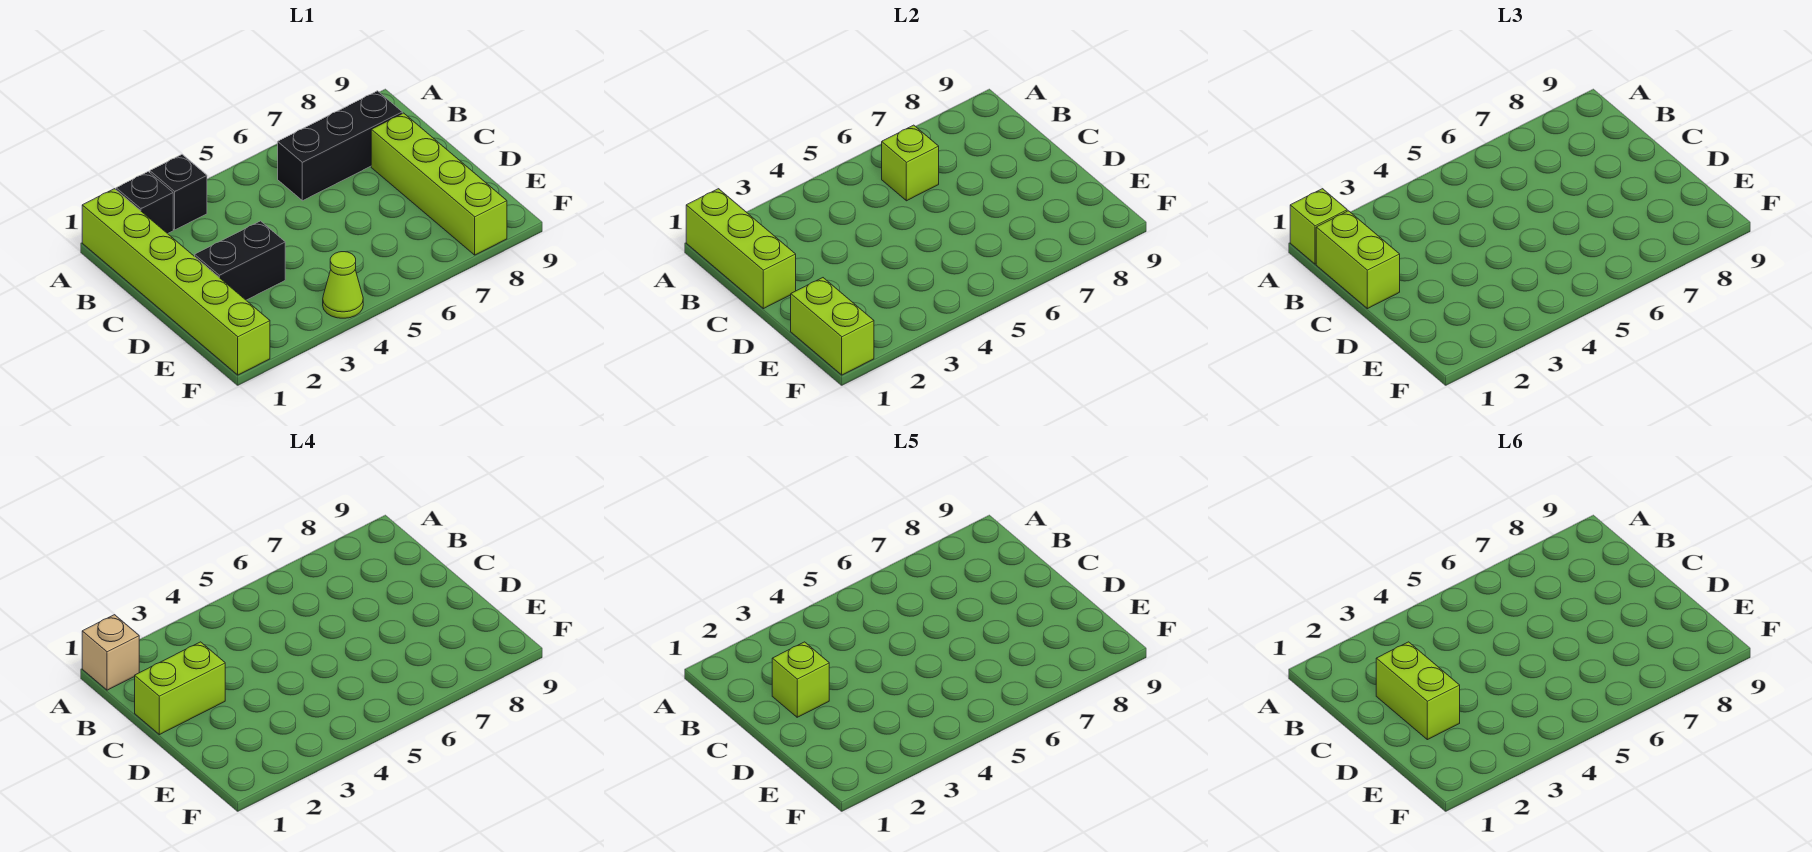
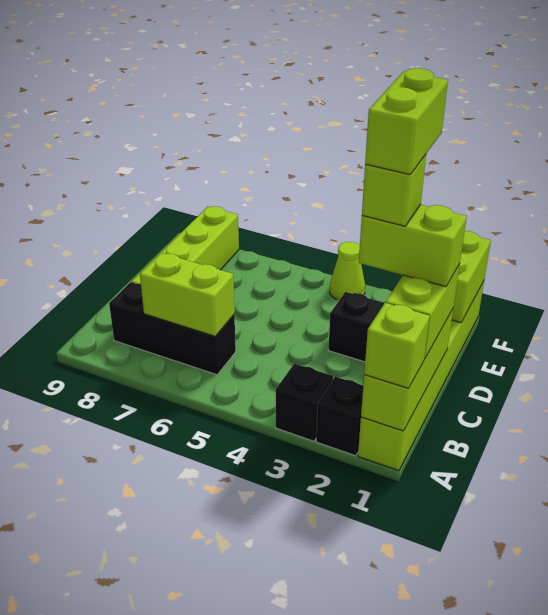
tan 1x1 brick [82,615,139,690] -> none
lime 1x1 brick [882,125,939,201] -> lime 1x2 brick [140,253,234,336]

